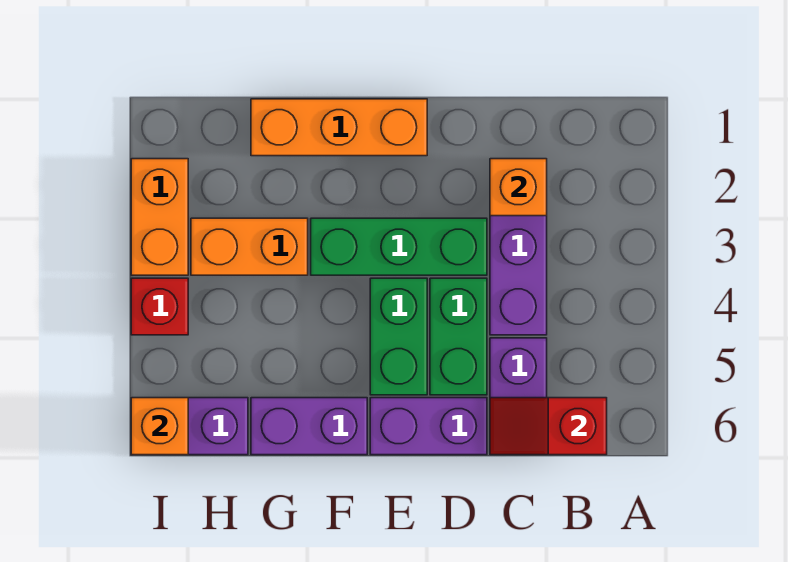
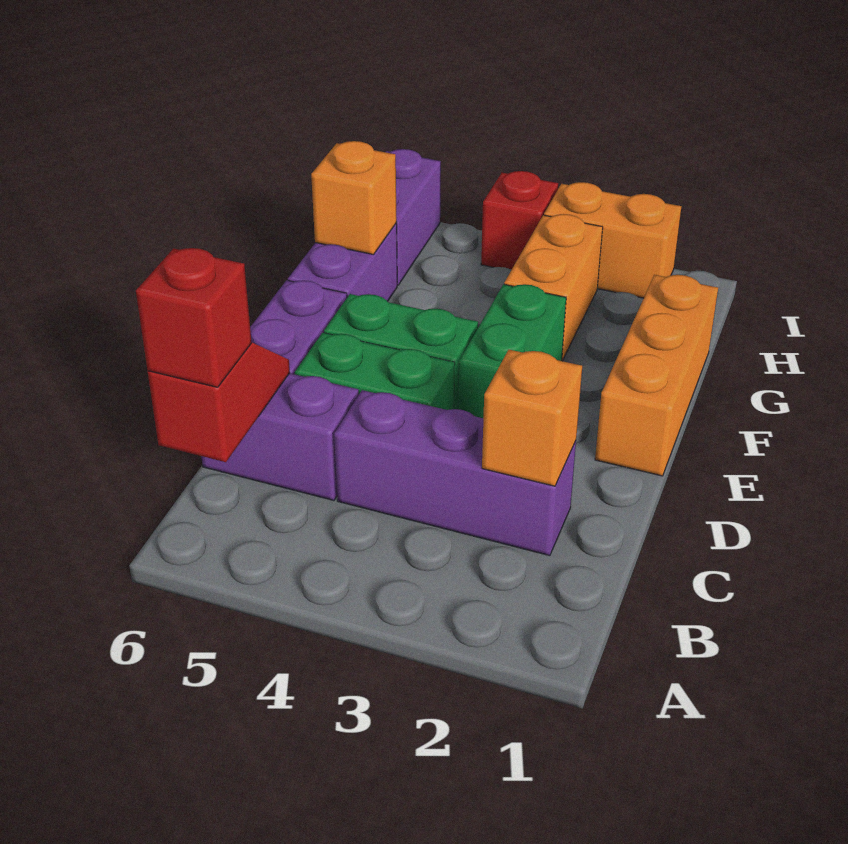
none -> red 1x1 brick [136,248,252,387]
green 1x3 brick [311,218,487,275] -> green 1x2 brick [458,284,566,418]
orange 1x1 brick [131,398,188,455] -> orange 1x1 brick moved to [311,141,397,255]

